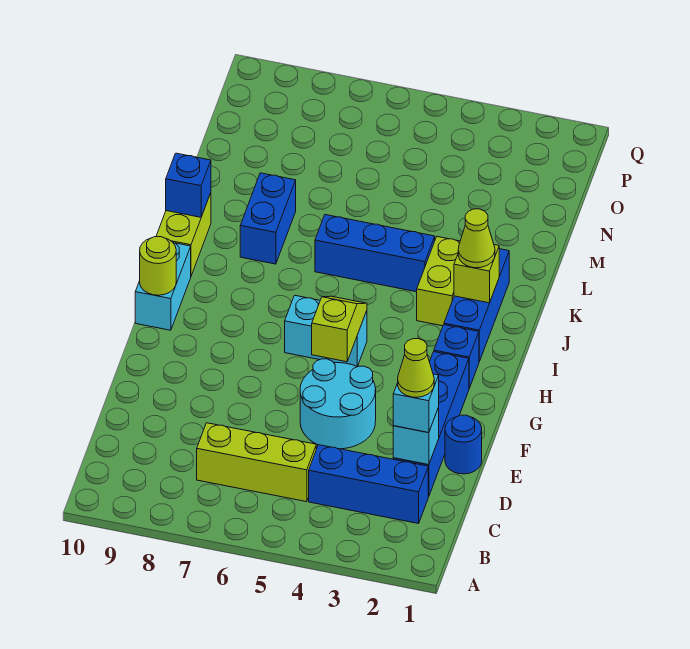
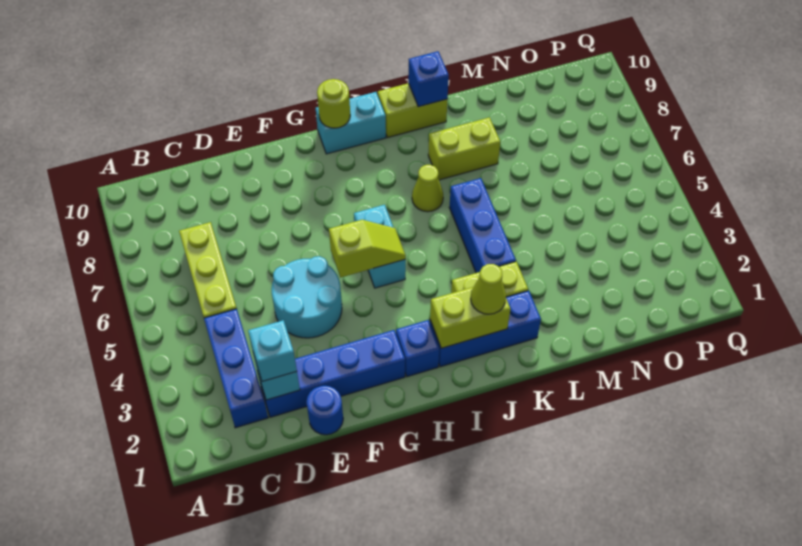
lime 1x1 cone [398,339,434,397] -> lime 1x1 cone moved to [412,165,443,212]
lime 1x1 brick [454,245,499,303] -> lime 1x2 brick [430,287,511,348]
blue 1x2 brick [240,173,296,264] -> lime 1x2 brick [428,117,500,180]

